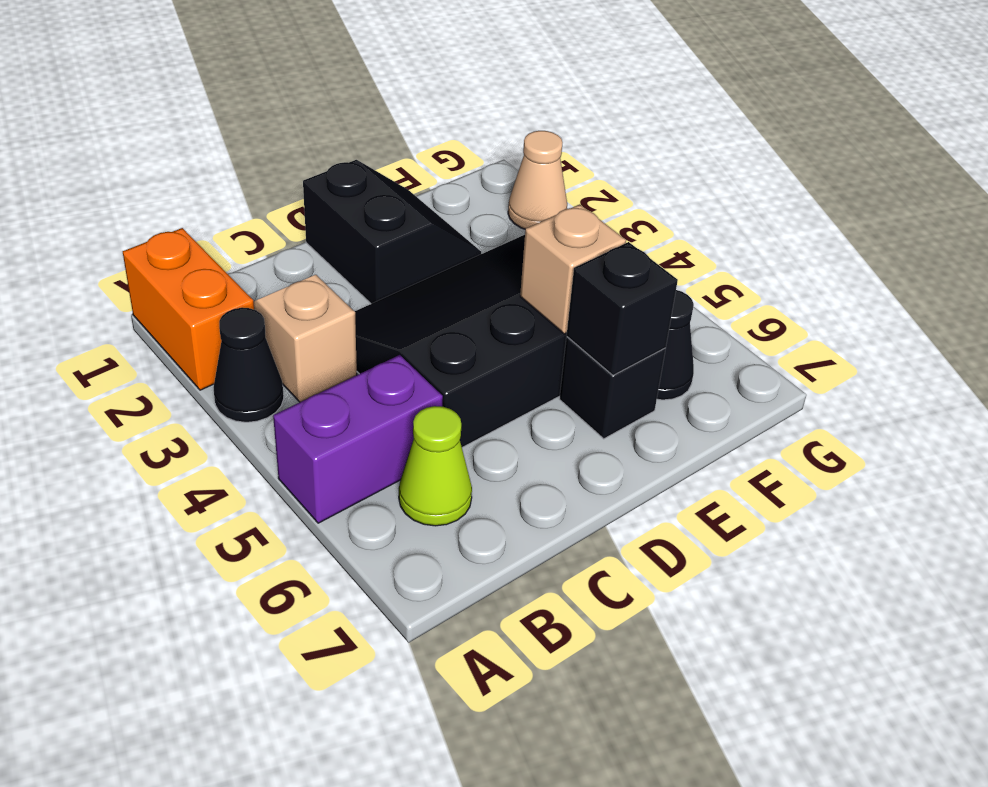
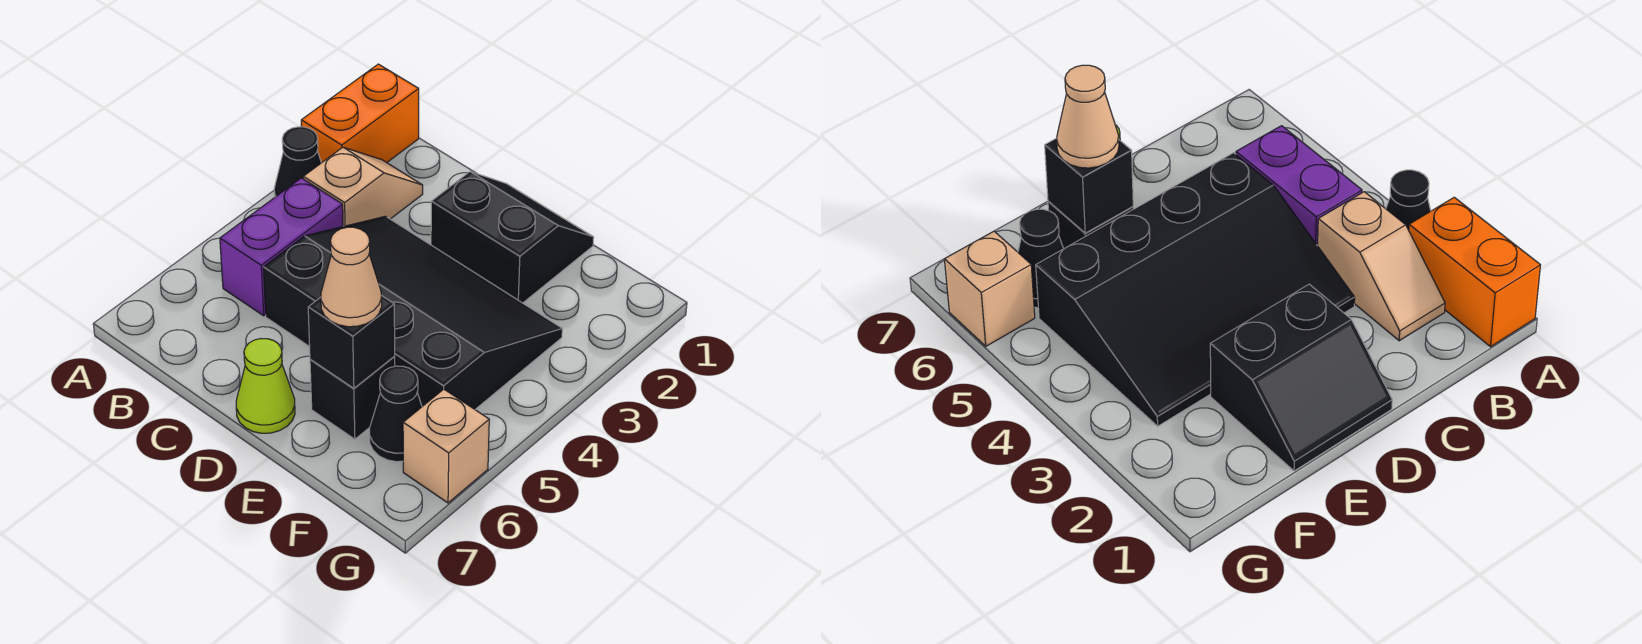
purple 1x2 brick [273,355,443,523] -> purple 1x2 brick turned to [220,178,343,316]
lime 1x1 cone [399,406,472,526] -> lime 1x1 cone moved to [236,339,295,433]
black 2x2 slope [303,160,481,304] -> black 2x2 slope turned to [431,172,594,303]
tan 1x1 brick [520,204,626,334] -> tan 1x1 brick moved to [403,389,489,503]
tan 1x1 cone [508,131,567,229] -> tan 1x1 cone moved to [321,227,382,327]

